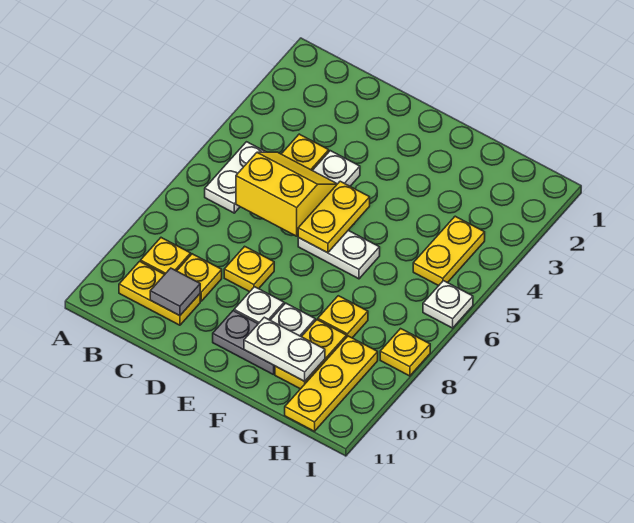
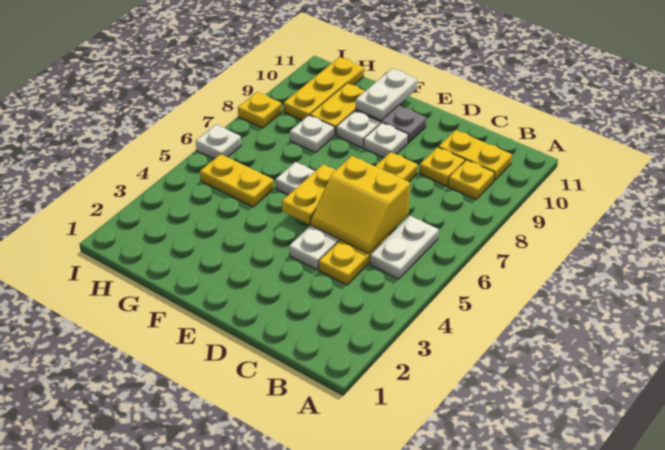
grey 1x1 tile [150,268,200,316] -> none
white 1x2 plate [244,317,325,381] -> white 1x2 plate turned to [356,69,417,121]
yellow 1x1 plate [318,296,368,338] -> white 1x1 plate [290,115,334,153]
yellow 1x2 plate [413,216,485,286] -> yellow 1x2 plate turned to [200,154,274,207]

